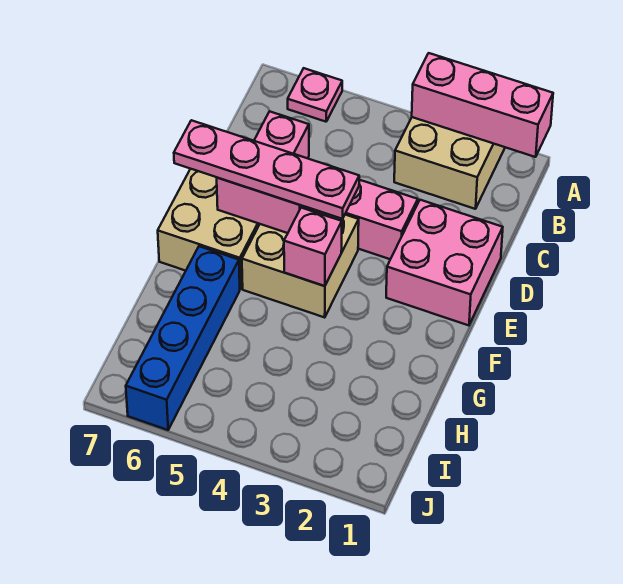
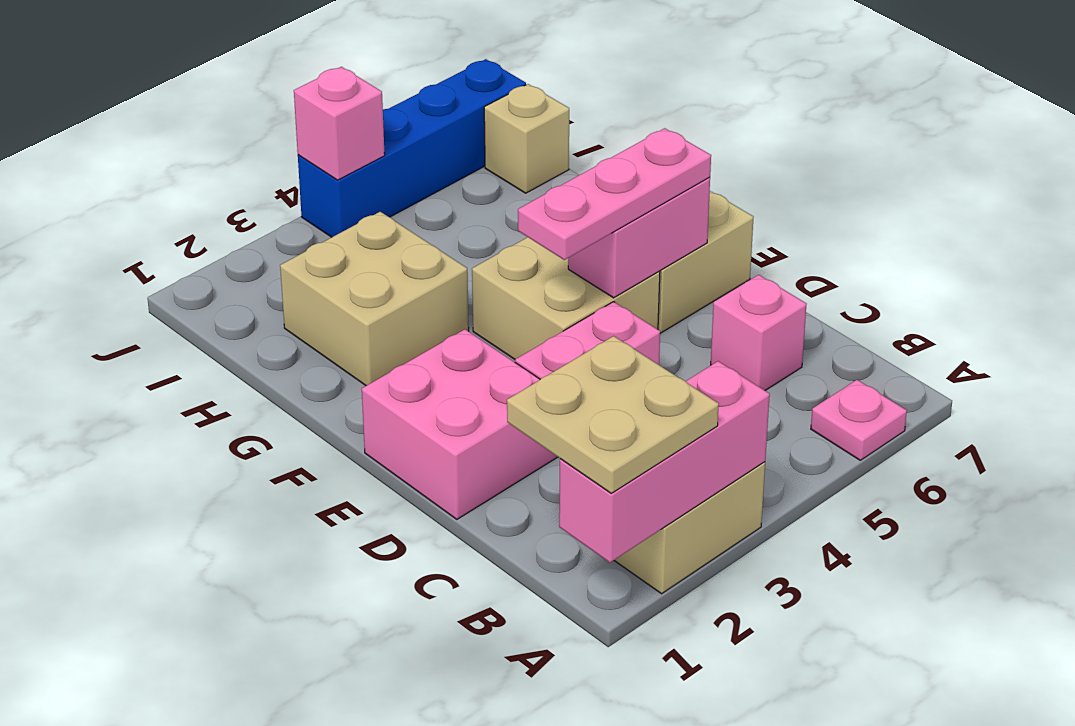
none -> tan 2x2 plate [507,336,719,493]
pink 1x4 plate [174,120,359,219] -> pink 1x3 plate [518,128,711,260]
pink 1x1 brick [284,208,342,286] -> pink 1x1 brick moved to [294,67,385,180]
none -> tan 2x2 brick [280,212,469,386]
blue 1x4 brick [126,246,240,430] -> blue 1x4 brick turned to [298,59,526,237]
none -> tan 1x1 brick [484,84,569,193]

